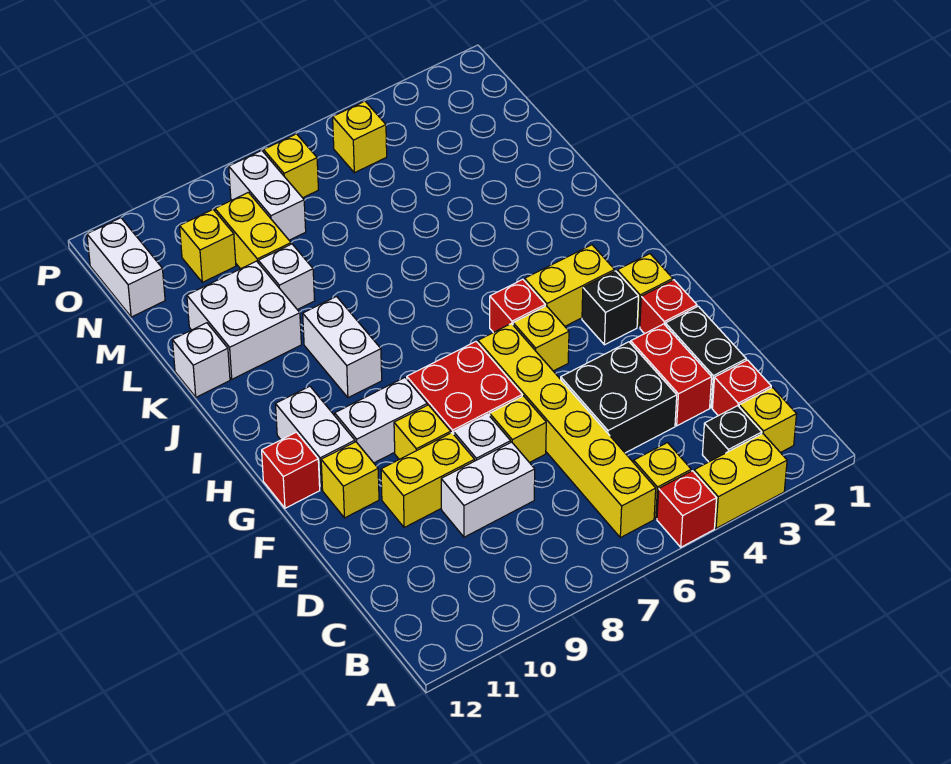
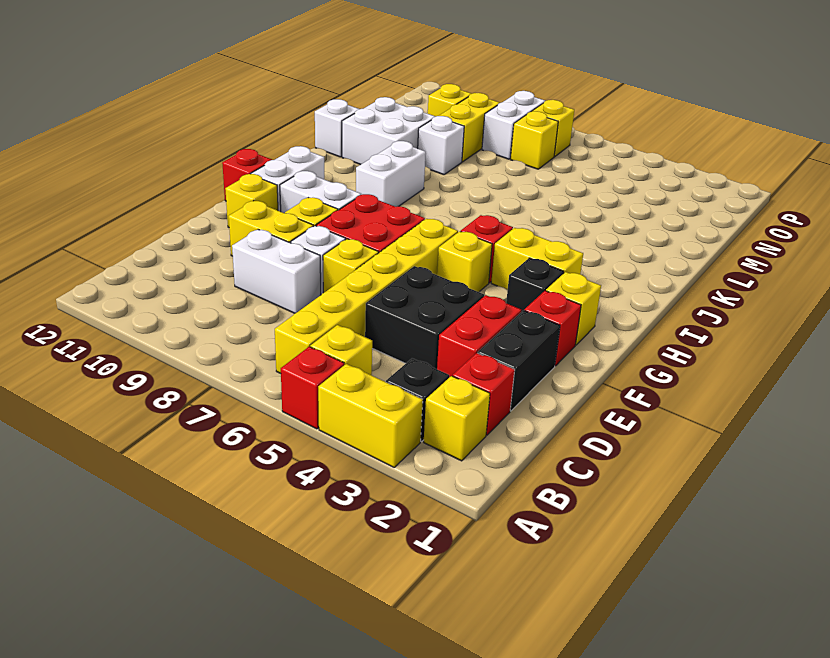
white 1x2 brick [87,218,165,317] -> none
yellow 1x1 brick [333,101,387,173] -> yellow 1x1 brick moved to [510,111,558,169]

